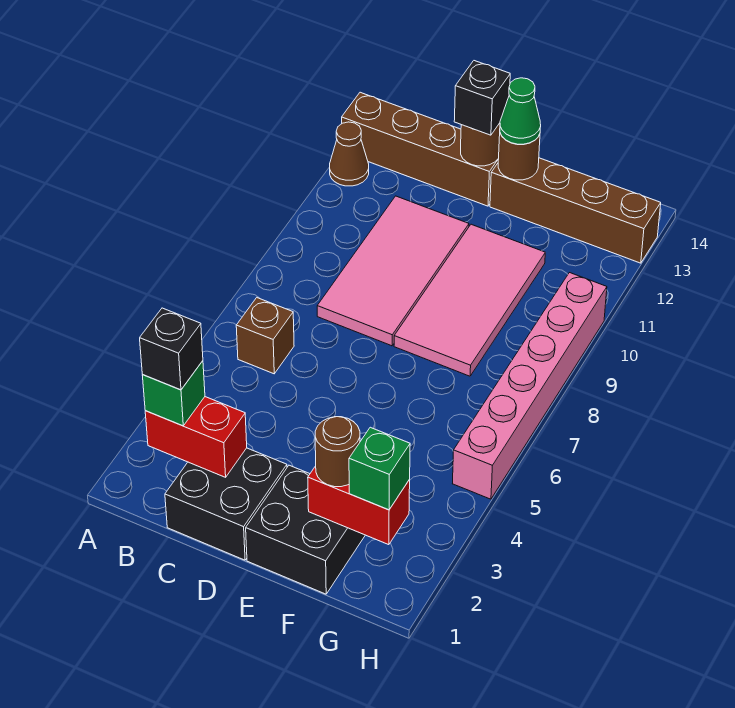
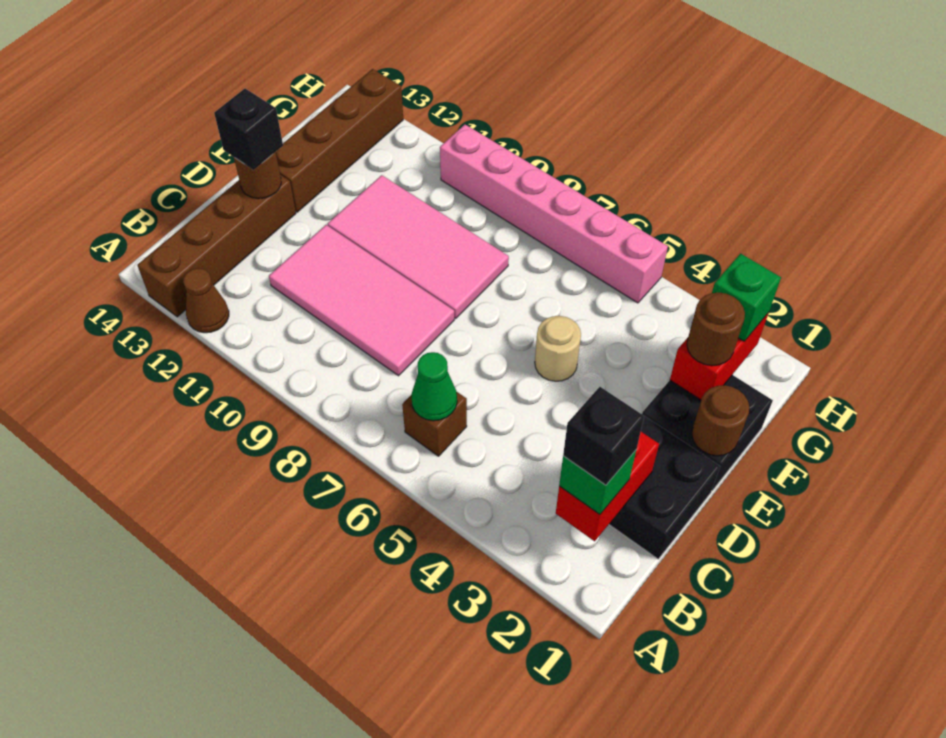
none -> tan 1x1 round brick [535,316,581,381]
brown 1x1 round brick [498,133,540,180] -> brown 1x1 round brick moved to [692,385,749,456]
green 1x1 cone [500,78,541,144] -> green 1x1 cone moved to [411,352,457,421]

